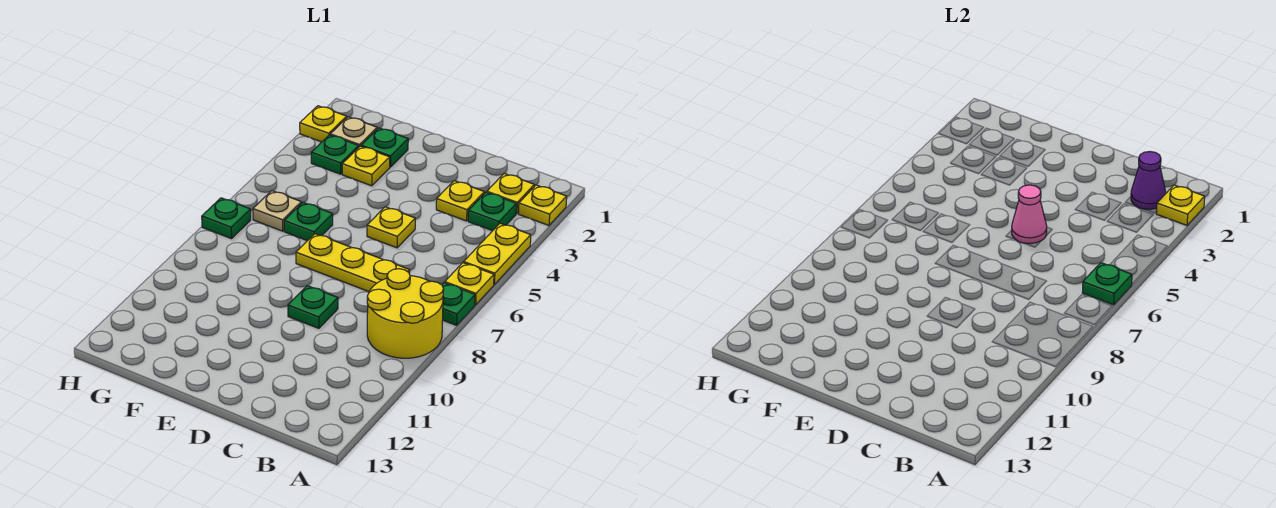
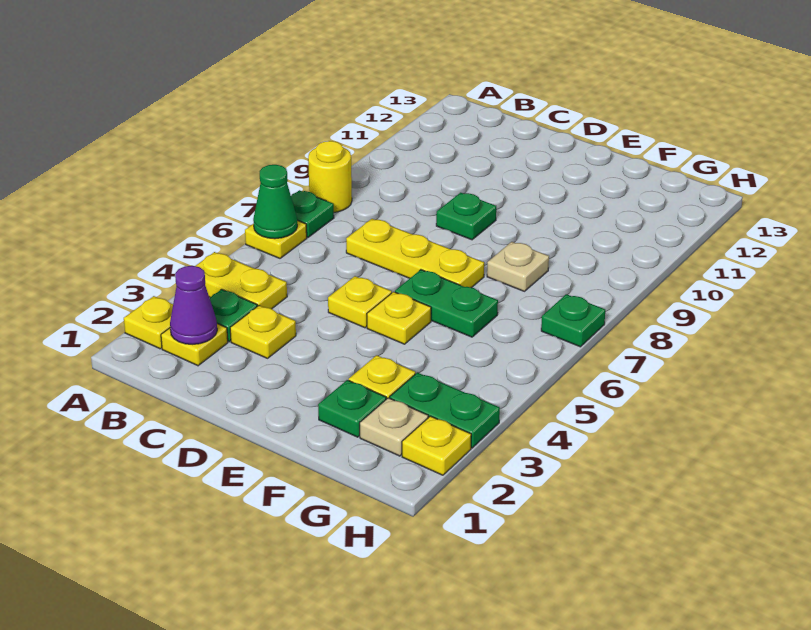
yellow 1x1 plate [1156,185,1205,225] -> yellow 1x1 plate moved to [367,292,431,344]
yellow 1x2 plate [464,223,531,284] -> yellow 1x2 plate turned to [196,252,287,309]
green 1x1 plate [1082,263,1132,305] -> green 1x1 cone [253,165,297,239]
yellow 2x2 round brick [367,269,444,358] -> yellow 1x1 round brick [308,141,352,212]
pink 1x1 cone [1012,185,1047,243] -> none
green 1x1 plate [284,202,333,241] -> green 1x2 plate [395,270,498,337]
green 1x1 plate [311,135,359,174] -> green 1x2 plate [390,373,500,448]
tan 1x1 plate [253,191,301,231] -> tan 1x1 plate moved to [487,242,549,291]

